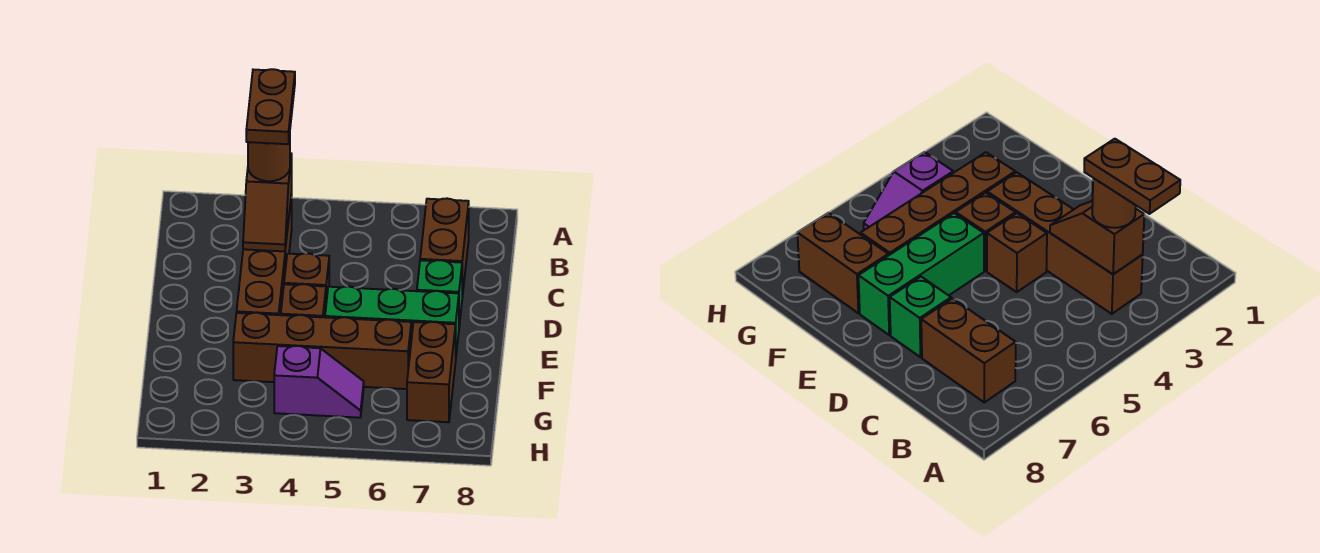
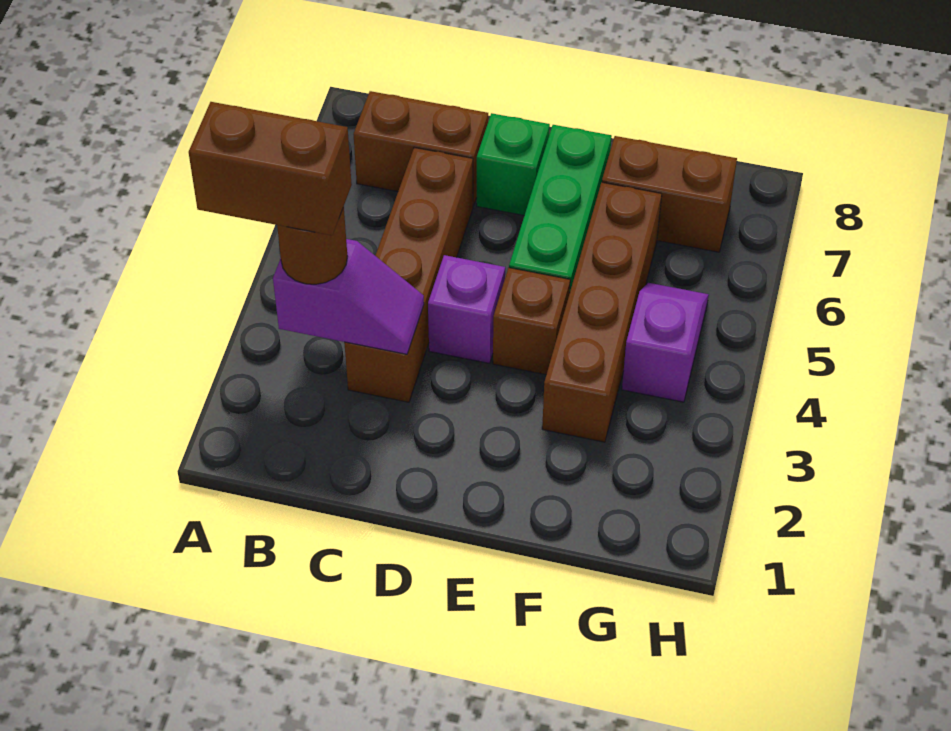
brown 1x2 plate [246,69,295,144] -> brown 1x2 brick [189,102,352,235]
brown 1x4 brick [237,194,292,315] -> brown 1x4 brick turned to [344,148,473,402]
brown 1x2 slope [243,153,292,251] -> purple 1x2 slope [273,239,424,354]
brown 1x1 brick [284,253,329,302] -> purple 1x1 brick [428,255,505,363]

